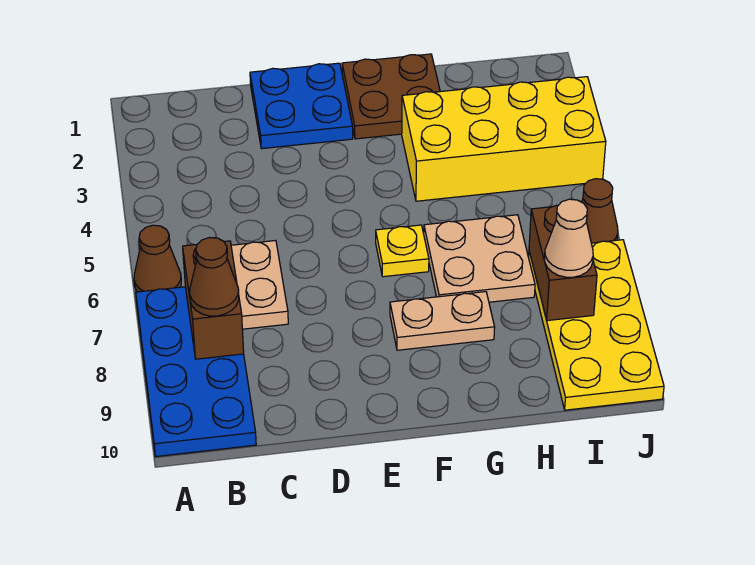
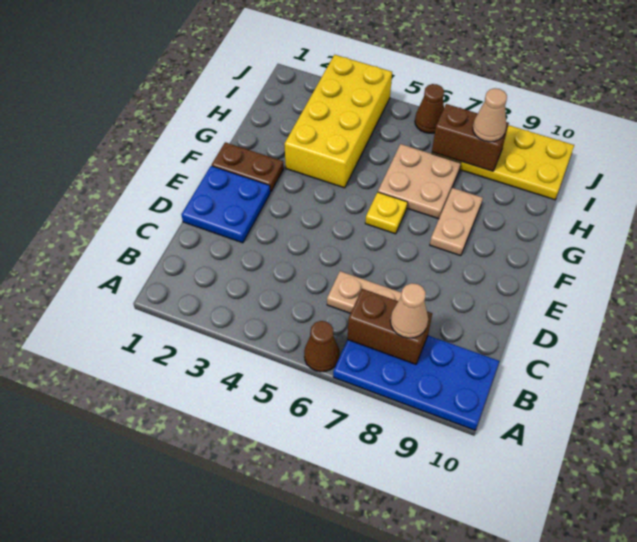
brown 1x1 cone [190,238,239,316] -> tan 1x1 cone [390,283,428,338]
brown 2x2 plate [342,54,440,139] -> brown 1x2 plate [212,142,284,192]

